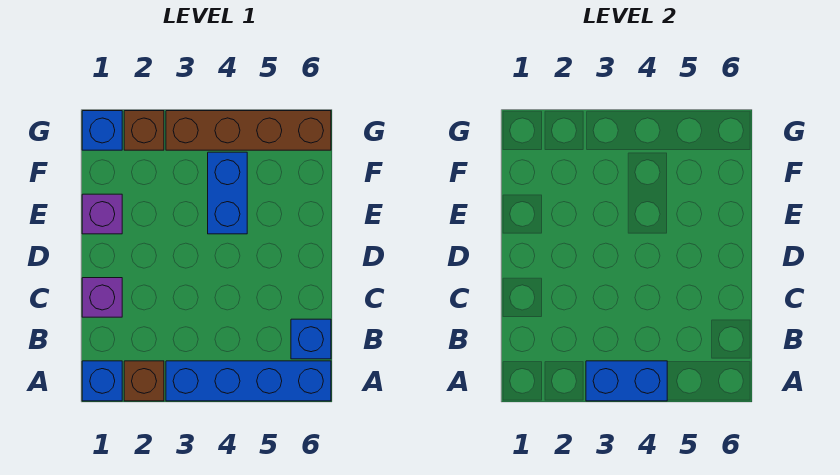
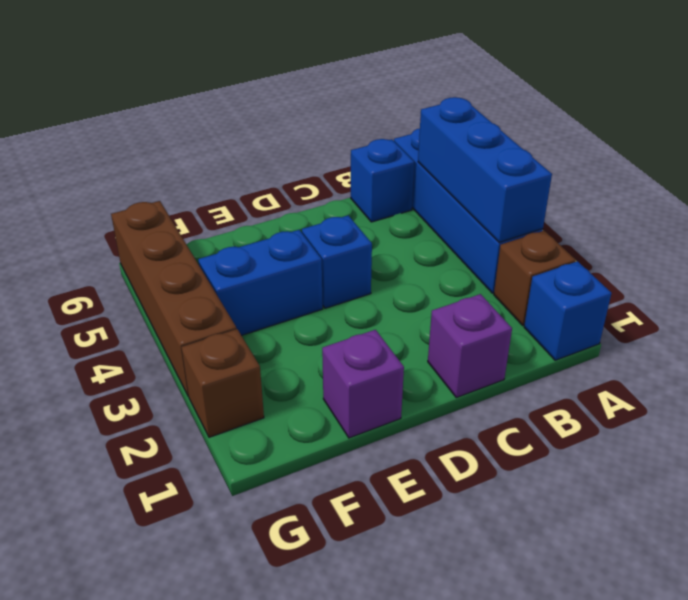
blue 1x2 brick [586,361,667,401] -> blue 1x3 brick [418,97,552,242]
blue 1x1 brick [82,111,122,150] -> blue 1x1 brick moved to [302,216,372,308]

